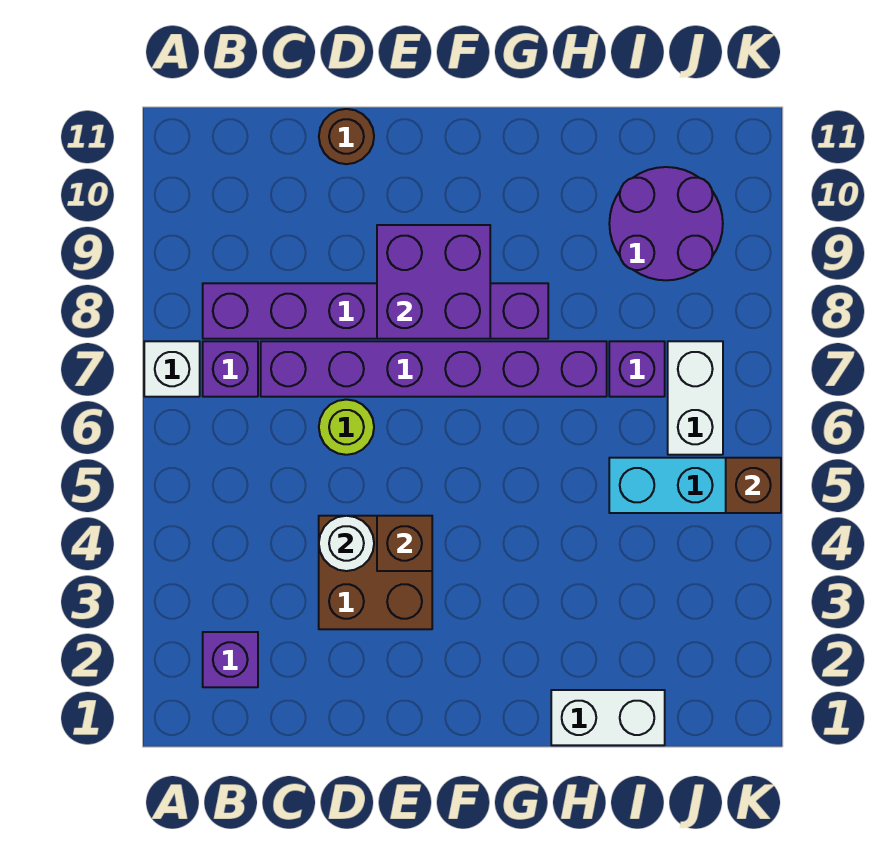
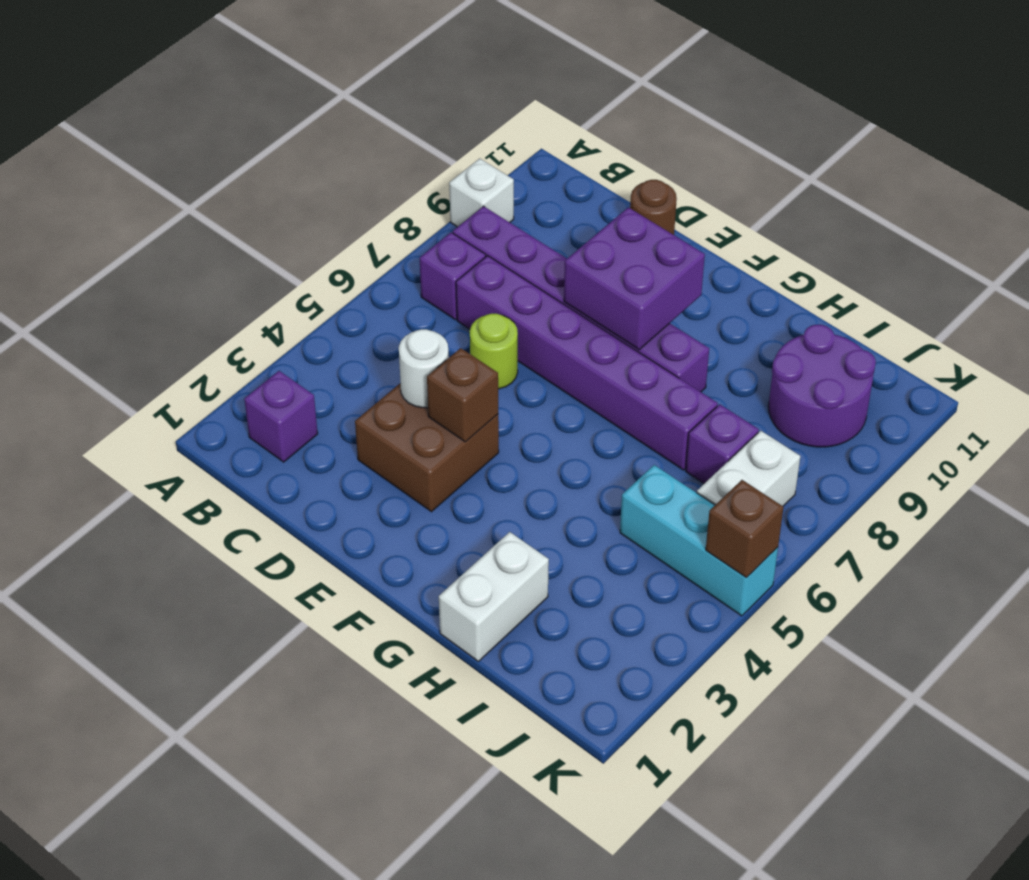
white 1x1 brick [144,341,200,397] -> white 1x1 brick moved to [449,158,514,227]
white 1x2 brick [551,690,665,745] -> white 1x2 brick turned to [439,532,549,661]

